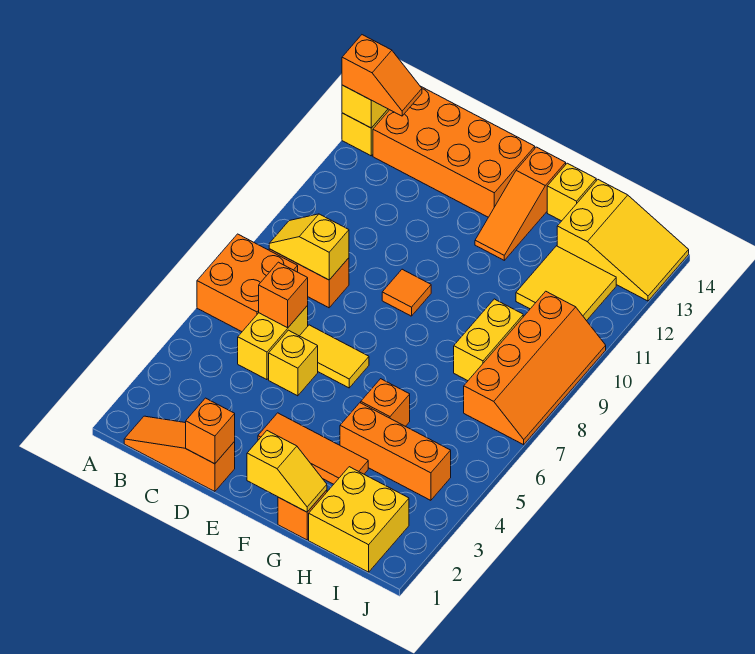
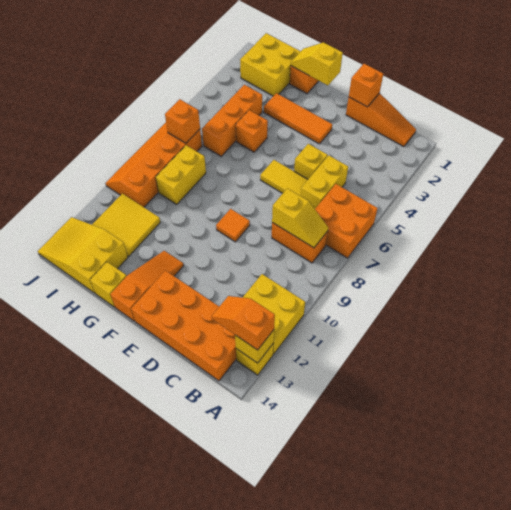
none -> yellow 2x2 brick [243,274,305,354]
orange 1x1 brick [259,262,308,328] -> orange 1x1 brick moved to [165,99,200,143]
orange 1x3 brick [340,403,451,500] -> orange 1x3 brick turned to [202,85,262,156]

